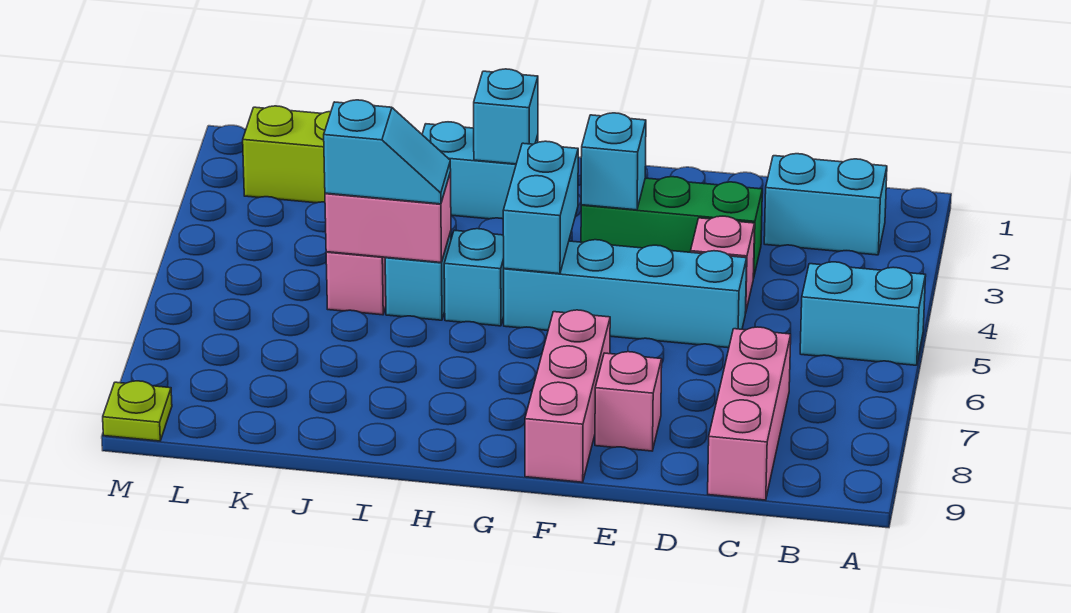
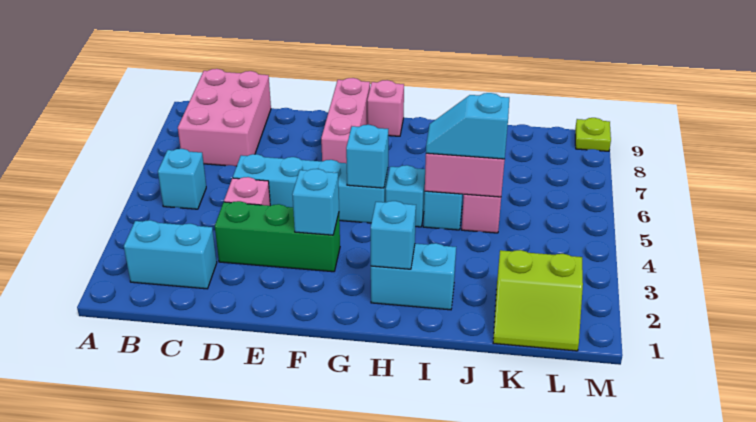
cyan 1x2 brick [800,262,926,365] -> cyan 1x1 brick [158,149,206,209]
pink 1x3 brick [708,327,791,500] -> pink 2x3 brick [178,69,271,166]
pink 1x1 brick [595,352,662,451] -> pink 1x1 brick moved to [367,80,404,136]
cyan 1x2 brick [503,141,578,274] -> cyan 1x1 brick [346,125,388,188]

